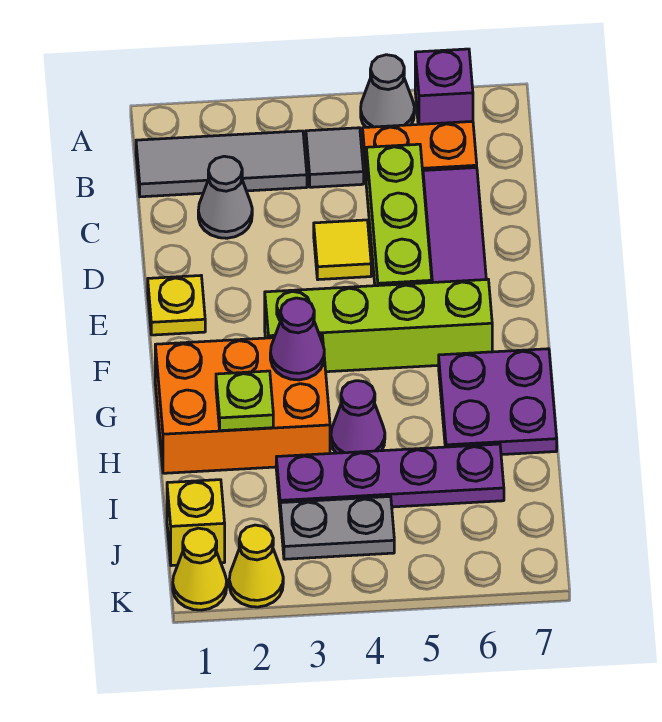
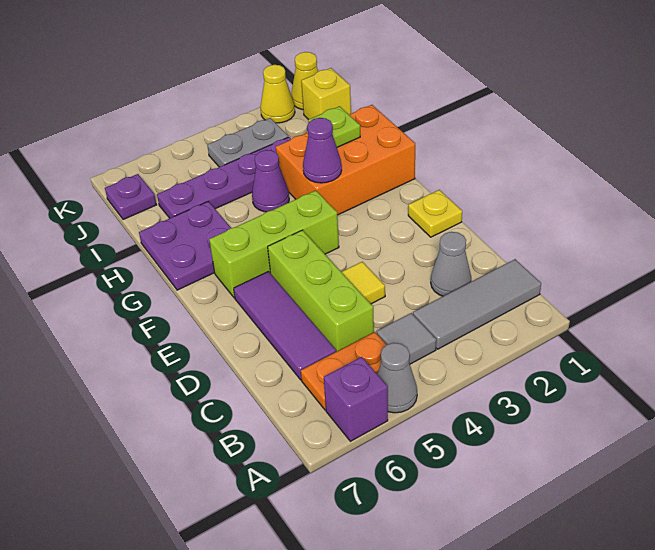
lime 1x4 brick [265,279,492,372] -> lime 1x3 brick [209,190,339,298]
none -> purple 1x1 plate [105,174,157,220]

